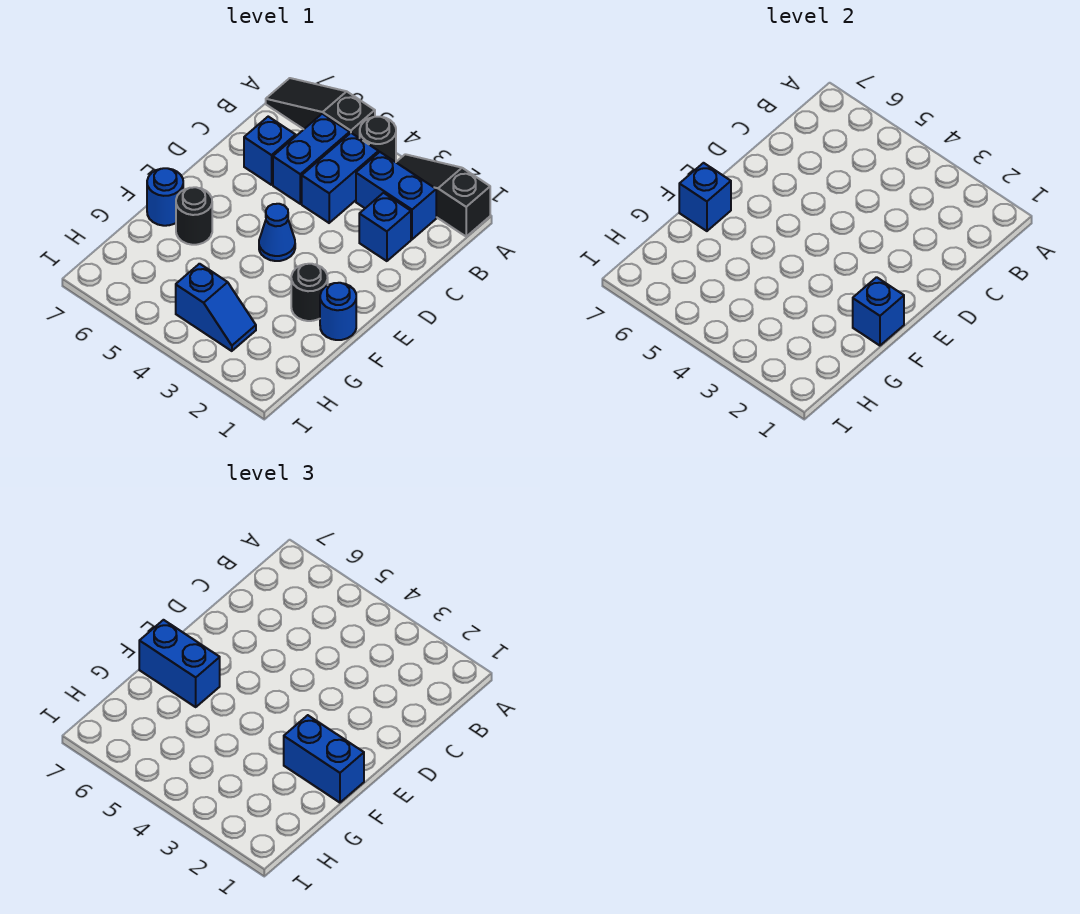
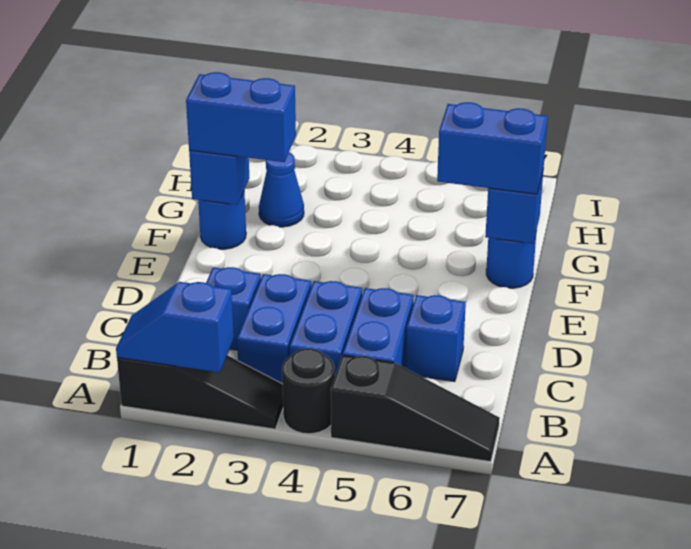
blue 1x2 brick [356,152,436,239] -> blue 1x2 brick turned to [237,274,311,384]
blue 1x1 cone [259,204,295,261] -> blue 1x1 cone moved to [259,152,304,227]
black 1x1 round brick [291,264,328,321] -> none
black 1x1 round brick [176,187,212,245] -> none
blue 1x2 slope [176,264,256,351] -> blue 1x2 slope moved to [116,282,234,372]

